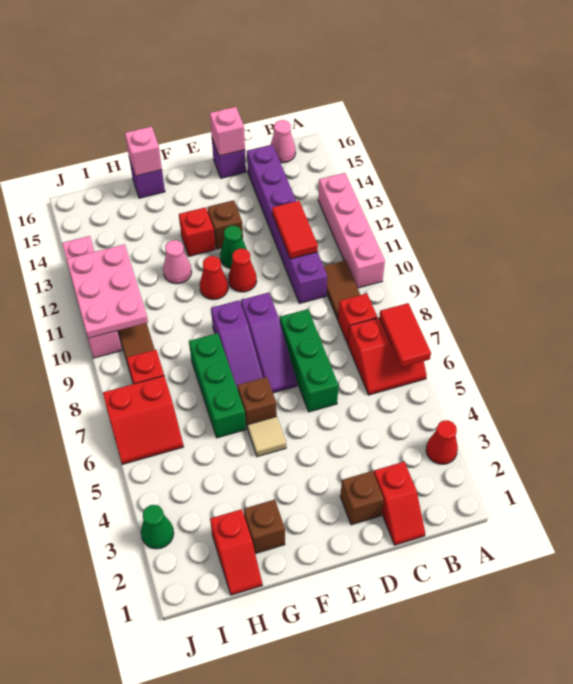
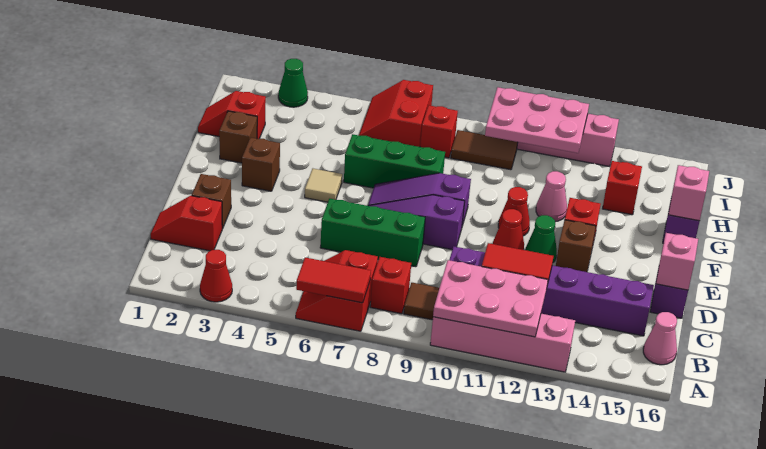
none -> pink 2x3 plate [433,260,548,337]
brown 1x1 brick [237,377,277,429] -> brown 1x1 brick moved to [242,137,280,191]
none -> red 1x1 brick [603,161,642,215]

